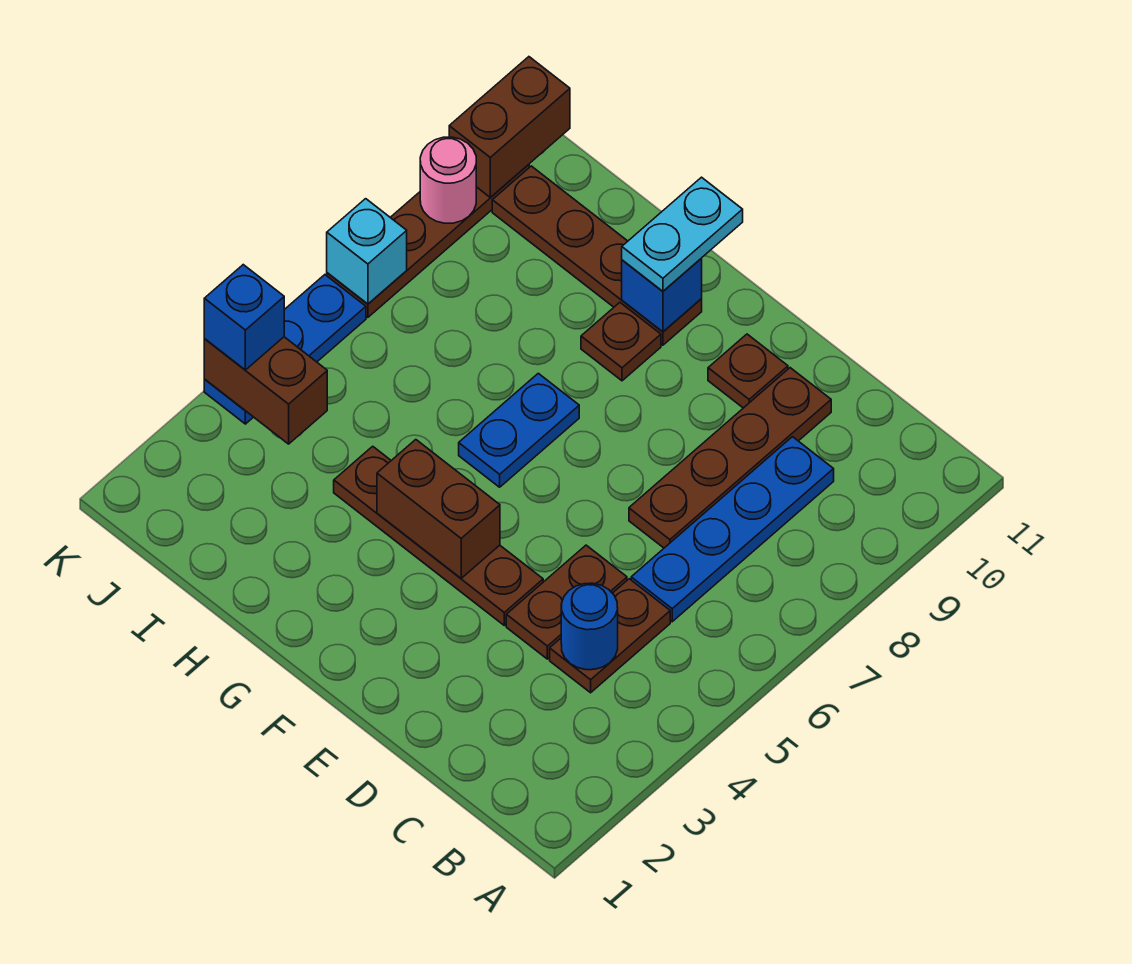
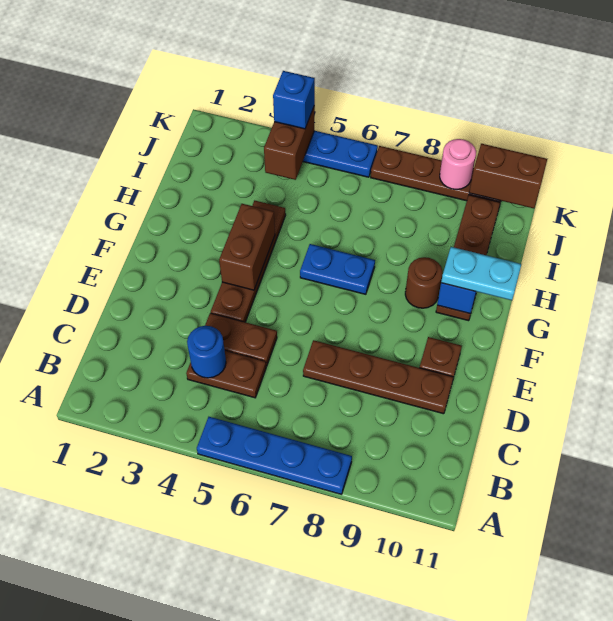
blue 1x4 plate [631,437,834,622] -> blue 1x4 plate moved to [197,417,352,494]
brown 1x1 plate [581,303,661,381] -> brown 1x1 round brick [405,257,443,308]
cyan 1x1 brick [327,199,407,304] -> none

